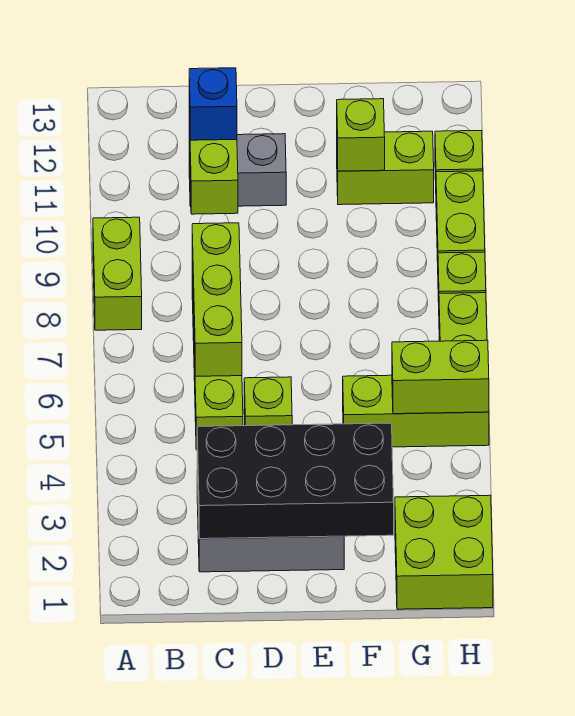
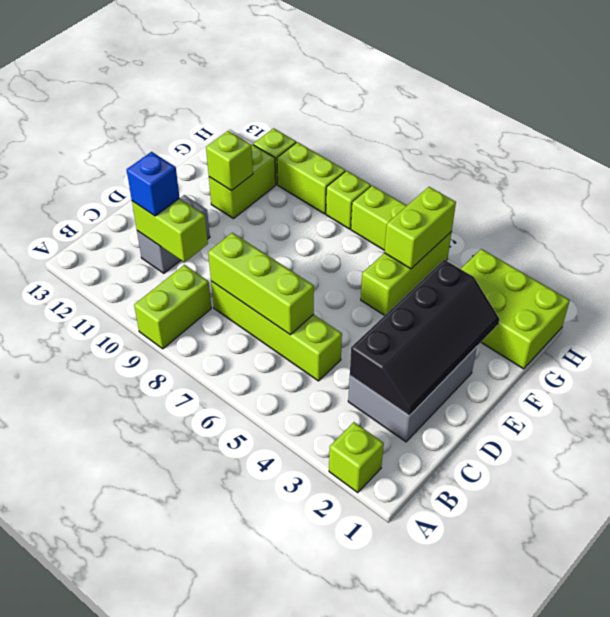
lime 1x2 brick [93,217,142,330] -> lime 1x2 brick turned to [134,265,211,349]
black 2x4 brick [197,423,394,539] -> black 2x4 slope [350,260,499,416]
lime 1x1 brick [244,377,292,426] -> lime 1x1 brick moved to [329,422,384,493]
lime 2x2 brick [395,495,493,609] -> lime 2x3 brick [461,249,570,369]

